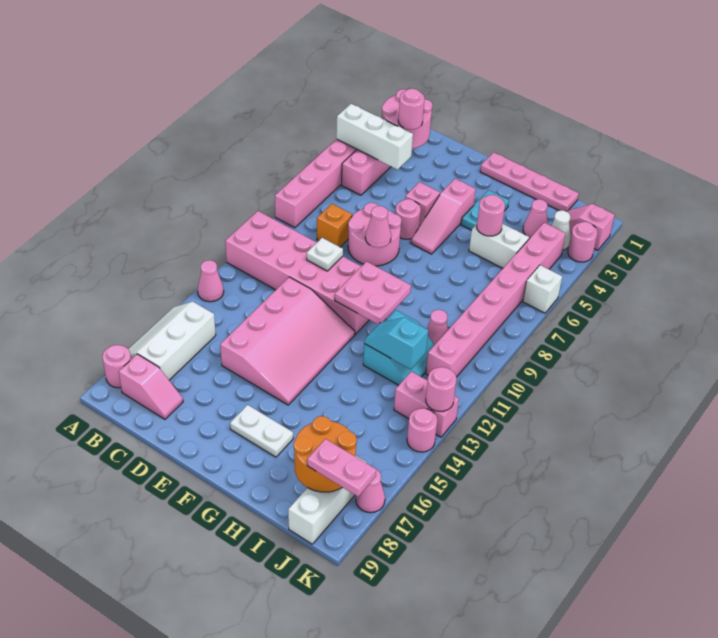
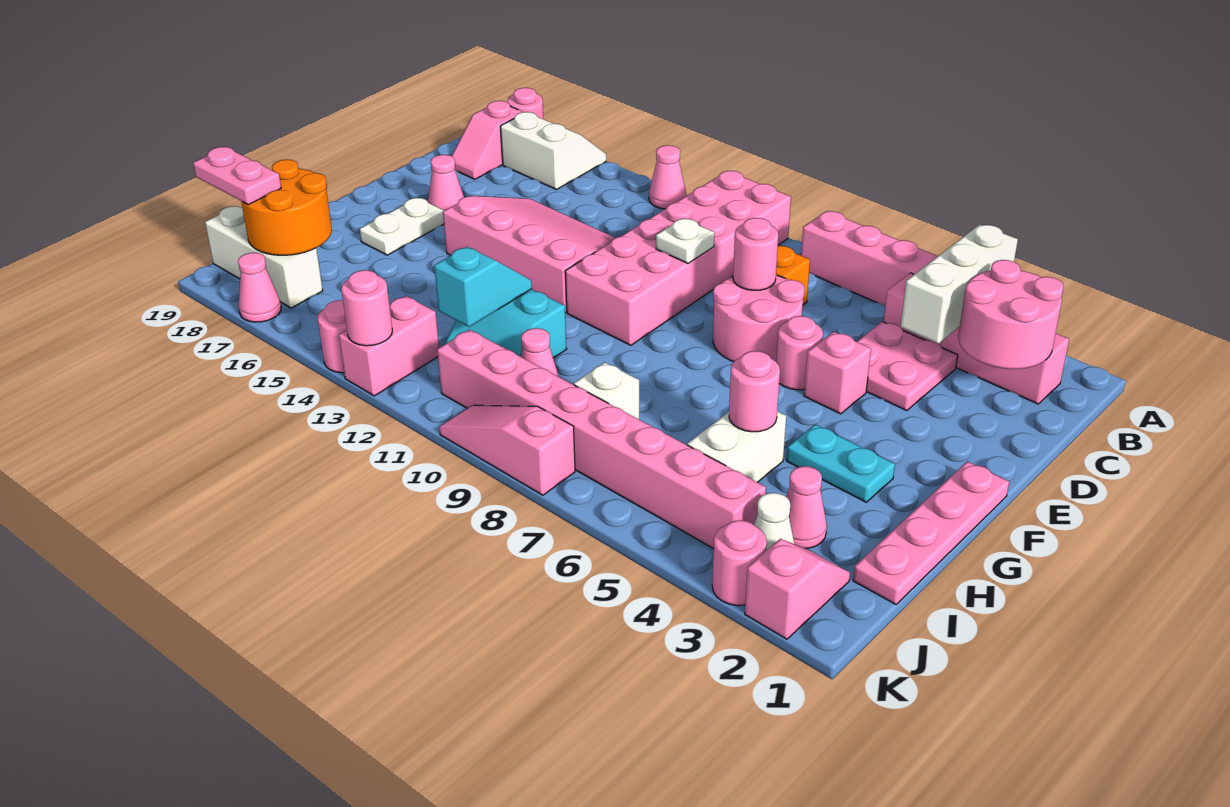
white 2x3 slope [129,302,216,380] -> white 2x2 slope [500,112,606,190]
pink 1x1 round brick [398,89,425,130] -> pink 1x1 round brick moved to [733,218,778,290]
pink 3x4 slope [220,277,355,405] -> pink 3x4 slope turned to [443,196,615,313]
pink 1x1 cone [365,206,391,248] -> pink 1x1 cone moved to [428,155,464,211]
pink 1x3 slope [411,179,476,254] -> pink 1x3 slope moved to [439,405,575,495]
pink 2x2 plate [335,261,411,325] -> pink 2x2 plate moved to [857,322,958,411]
pink 1x2 plate [307,439,376,496] -> pink 1x2 plate turned to [193,147,281,205]
white 1x1 brick [523,265,562,313] -> white 1x1 brick moved to [574,362,639,419]

